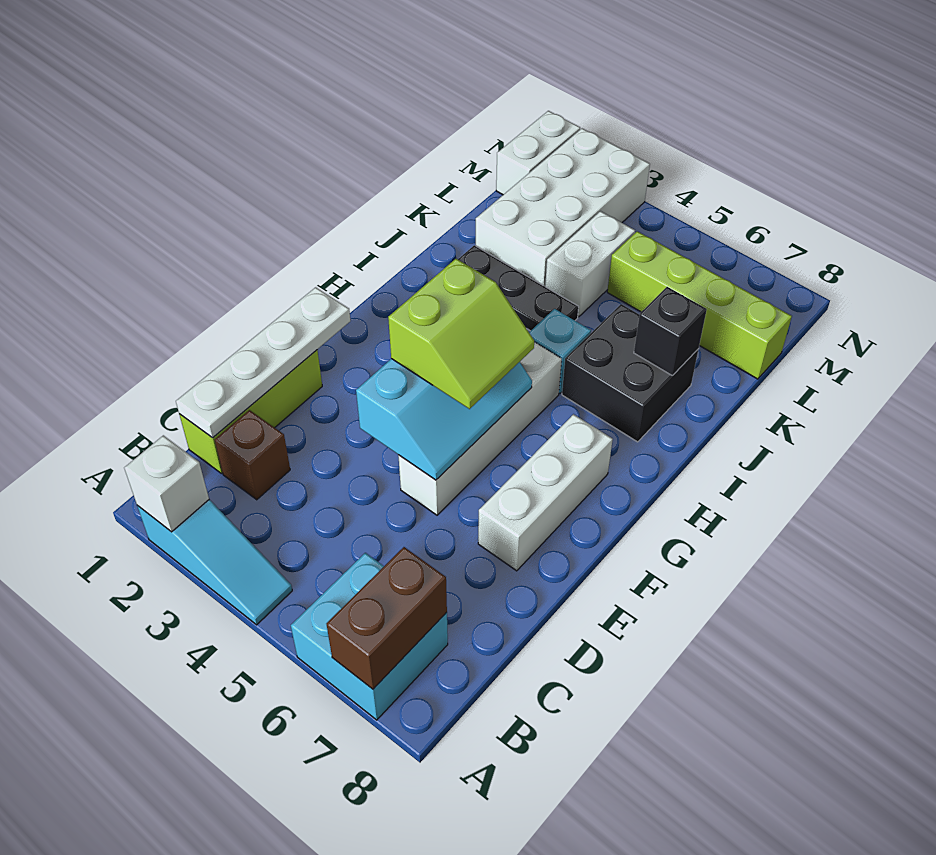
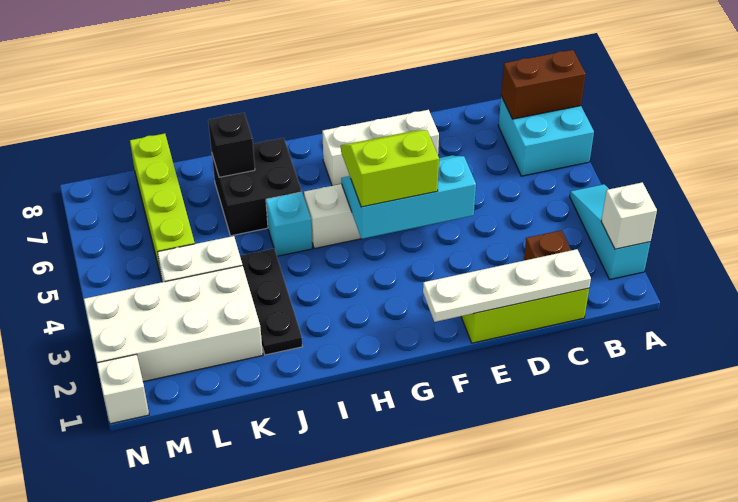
white 1x2 brick [496,111,580,195] -> white 1x1 brick [97,354,149,424]

